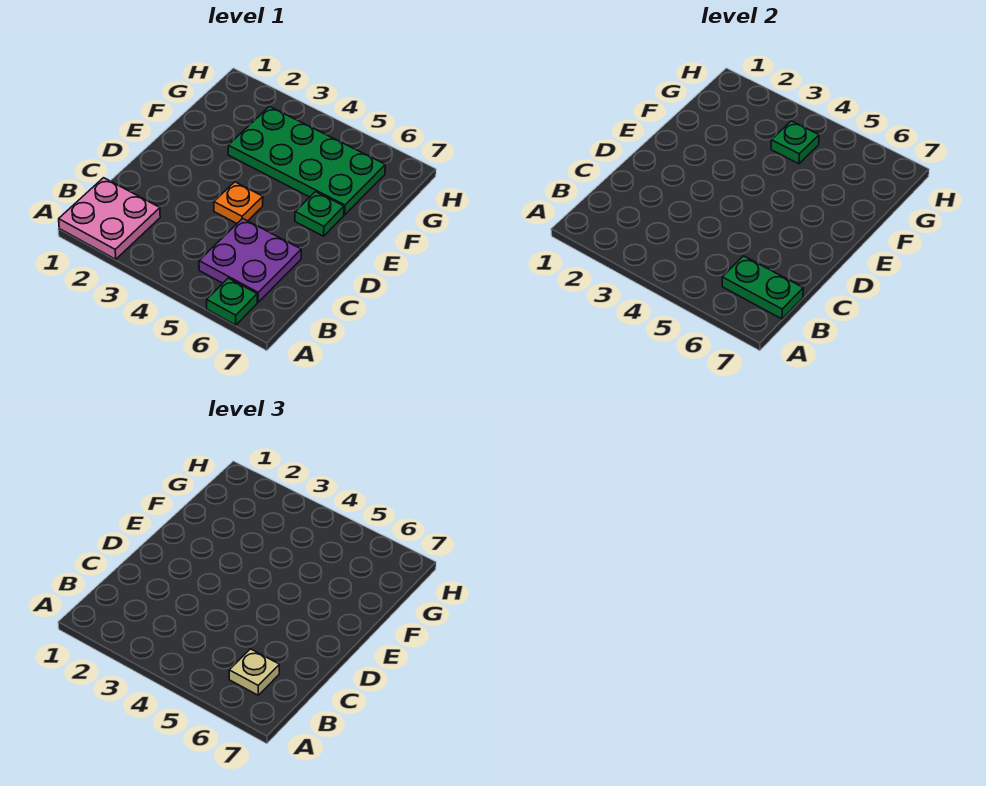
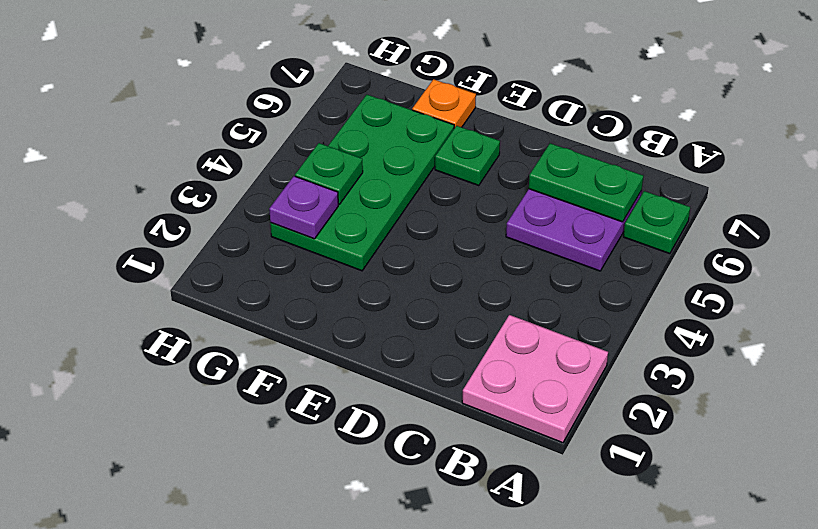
green 1x2 plate [722,256,803,319] -> green 1x2 plate turned to [529,143,644,222]
tan 1x1 plate [229,649,279,695] -> none
orange 1x1 plate [214,182,263,223] -> orange 1x1 plate moved to [412,79,476,128]
none -> purple 1x1 plate [269,176,338,239]

